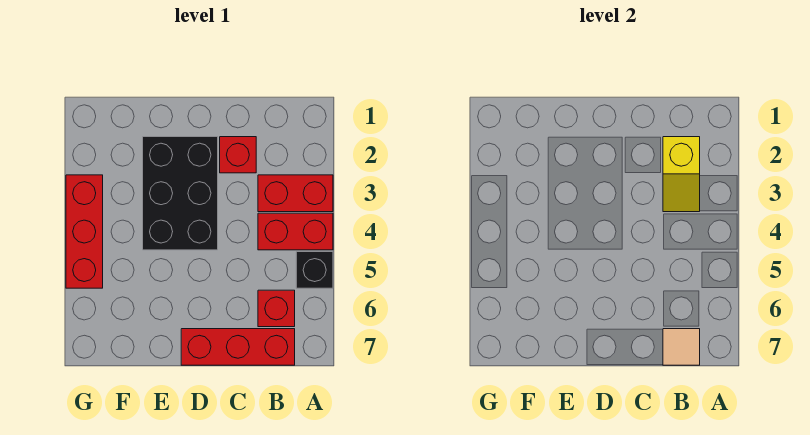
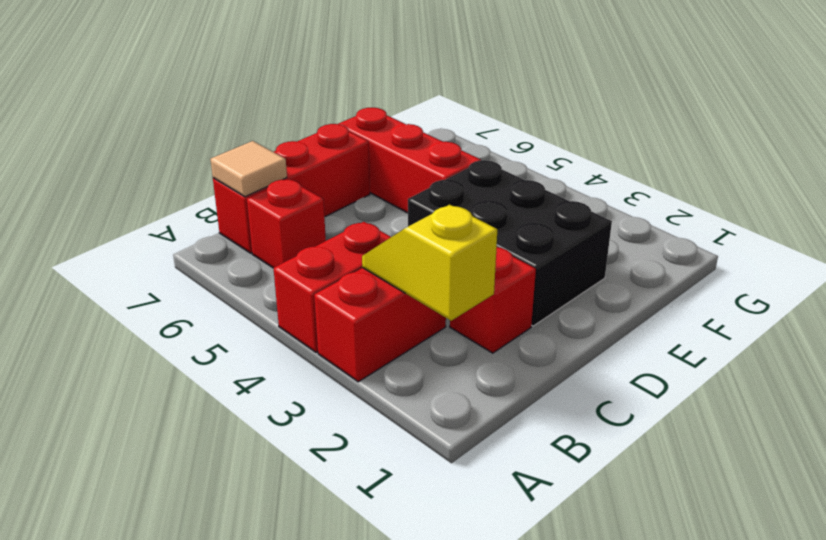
black 1x1 brick [296,252,333,288] -> none
red 1x3 brick [66,175,103,288] -> red 1x3 brick moved to [339,108,481,213]

